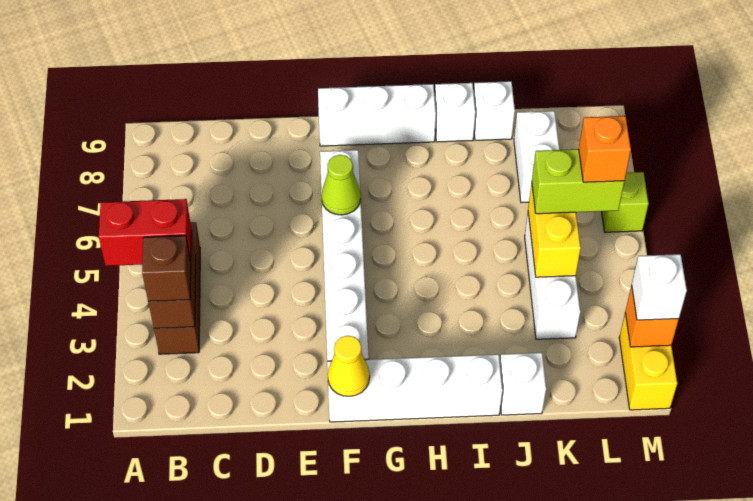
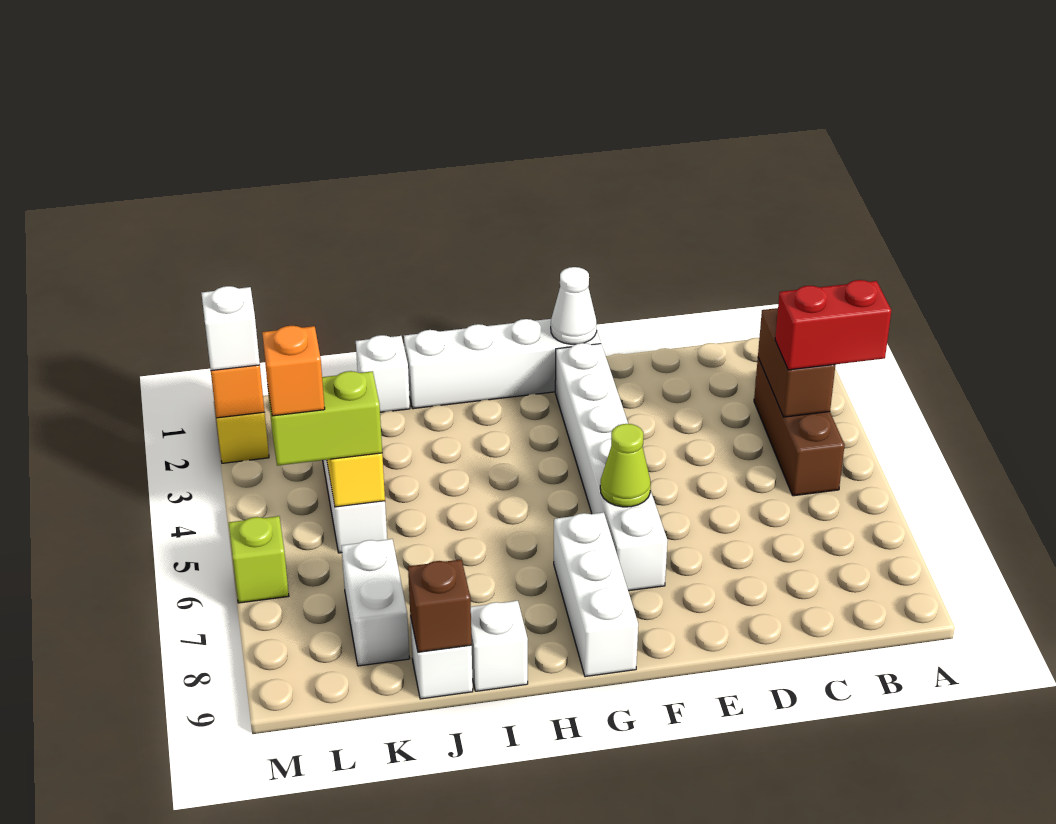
brown 1x1 brick [142,236,191,301] -> brown 1x1 brick moved to [408,560,472,652]
yellow 1x1 cone [328,336,370,396] -> white 1x1 cone [551,267,597,344]
white 1x3 brick [318,84,436,146] -> white 1x3 brick turned to [554,512,638,677]

